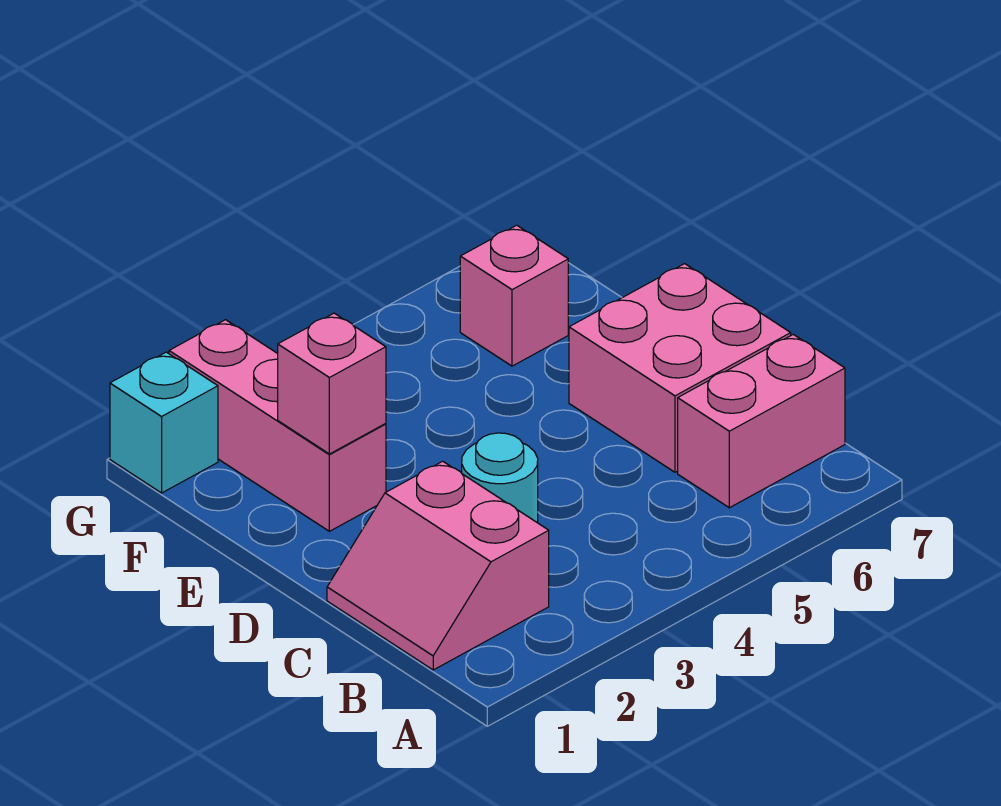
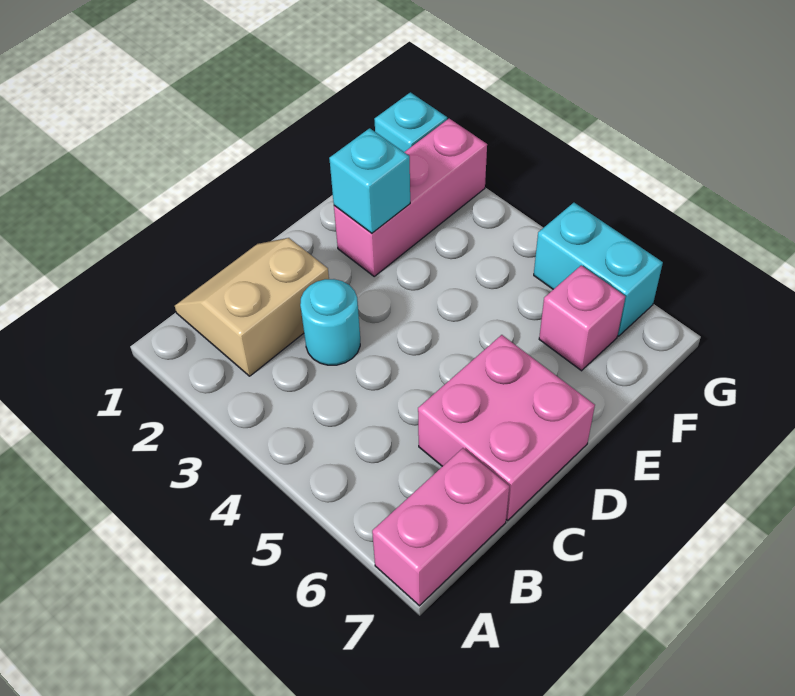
pink 2x2 slope [327,461,549,670] -> tan 2x2 slope [175,238,329,376]
pink 1x2 brick [678,334,845,508] -> pink 1x2 brick turned to [372,448,509,606]
pink 1x1 brick [278,313,386,454] -> cyan 1x1 brick [329,128,410,233]
none -> cyan 1x2 brick [534,203,663,336]

